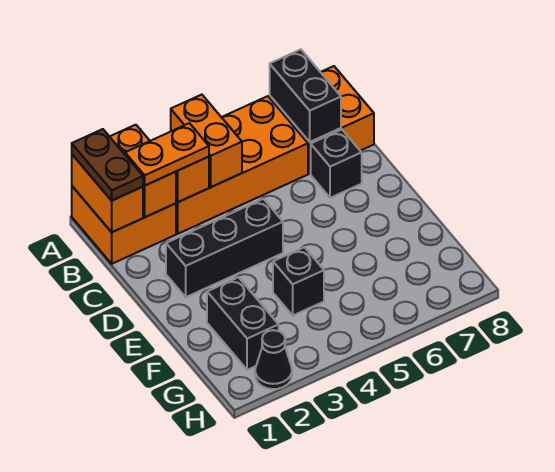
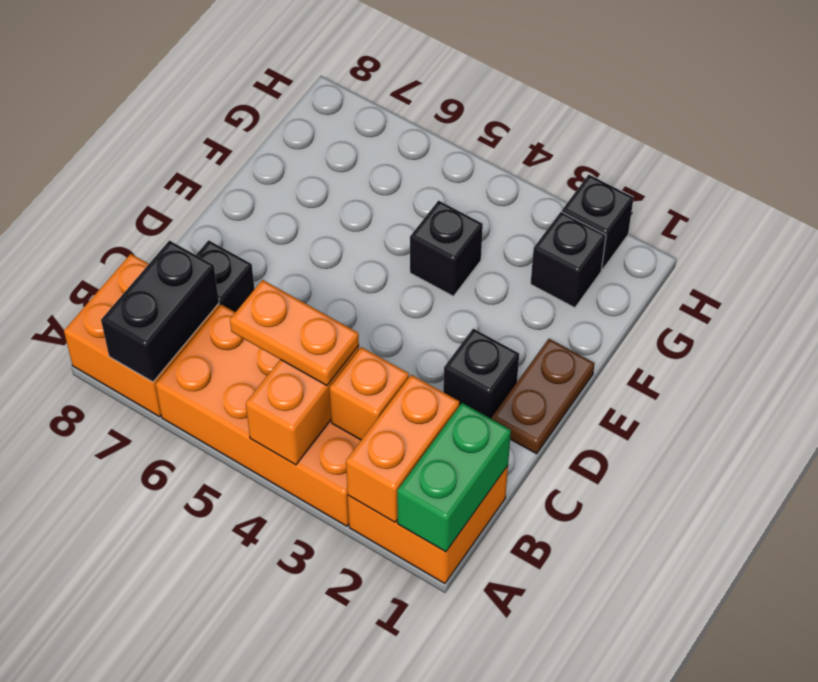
orange 1x2 brick [72,155,143,232] -> green 1x2 brick [397,403,511,552]
brown 1x2 plate [72,129,143,201] -> brown 1x2 plate moved to [491,339,595,454]
orange 1x2 plate [125,123,209,186] -> orange 1x2 plate moved to [230,280,359,386]
black 1x3 brick [166,199,283,297] -> black 1x1 brick [443,329,519,419]
black 1x2 brick [207,277,279,370] -> black 1x1 brick [531,212,606,308]
black 1x1 cone [255,330,292,389] -> black 1x1 brick [562,175,634,270]

